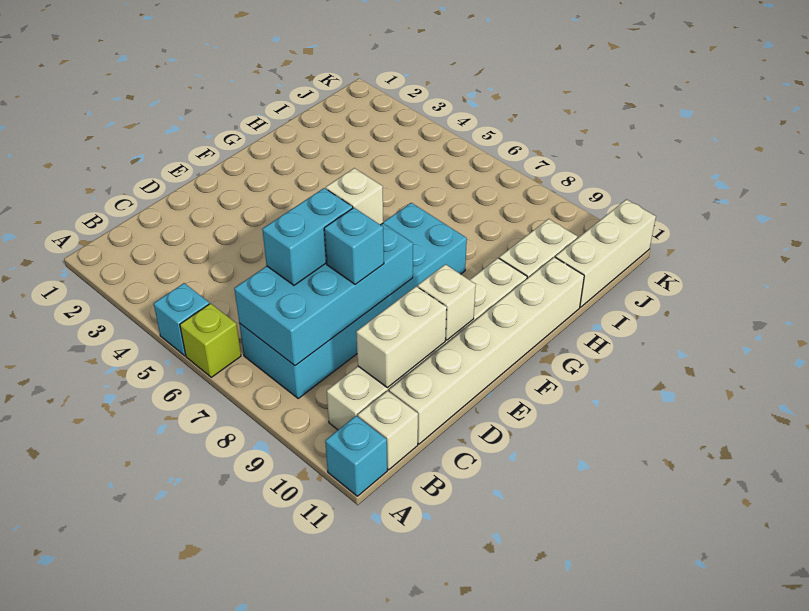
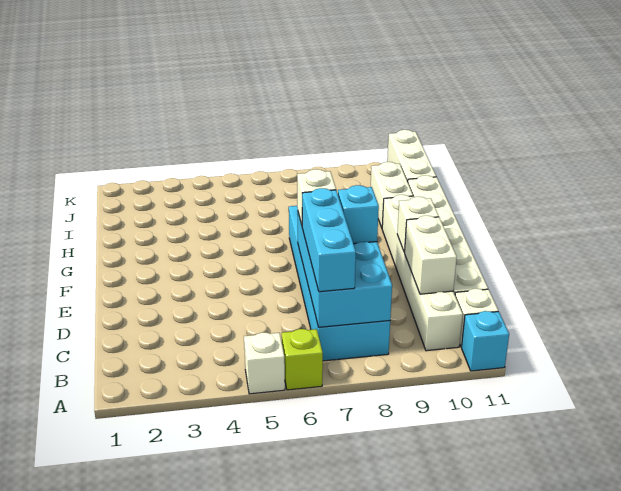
cyan 1x1 brick [154,283,209,356] -> white 1x1 brick [244,332,285,394]
cyan 1x2 brick [262,188,353,285] -> cyan 1x3 brick [302,188,356,292]

